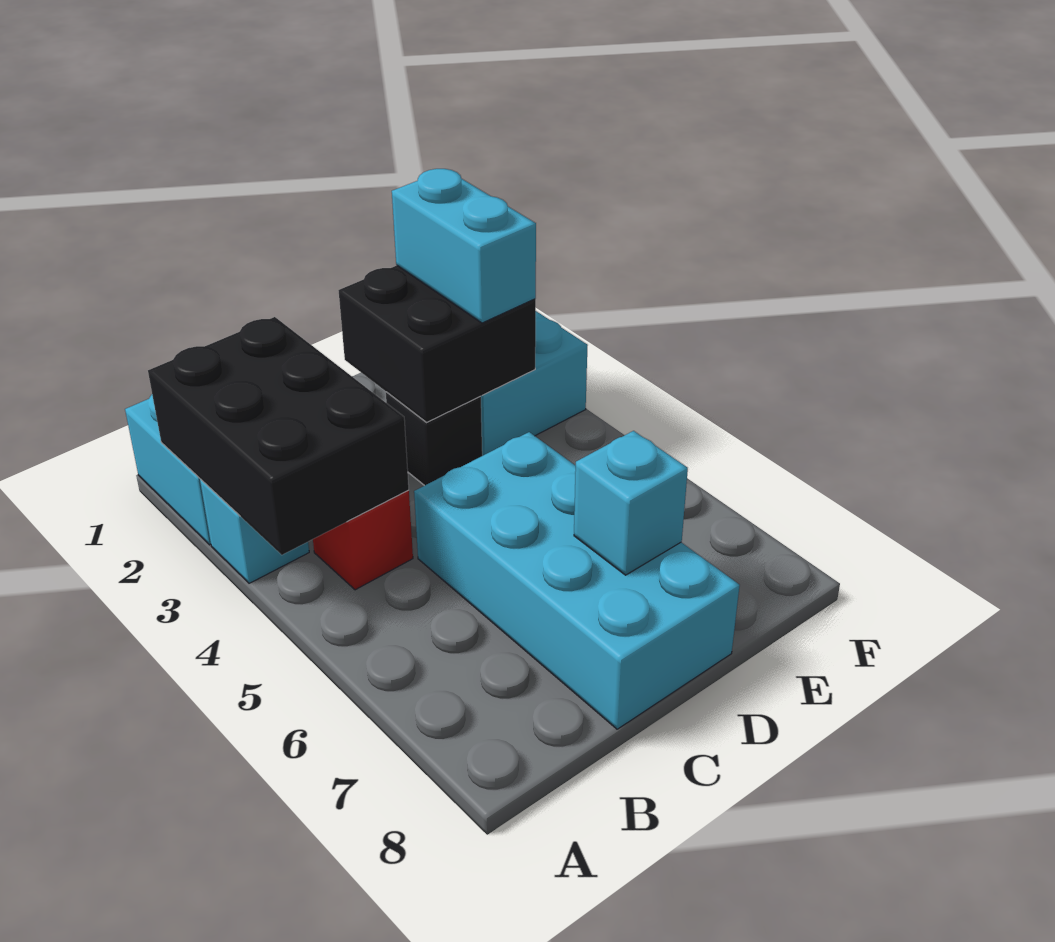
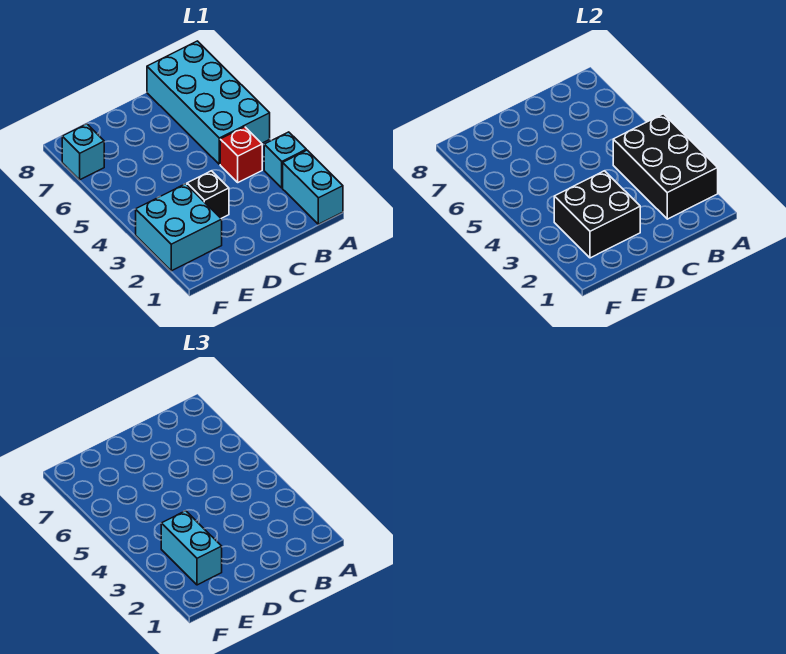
cyan 2x4 brick [414,432,740,729] -> cyan 2x4 brick moved to [147,41,270,164]
cyan 1x1 brick [574,431,688,575] -> cyan 1x1 brick moved to [62,124,104,180]

